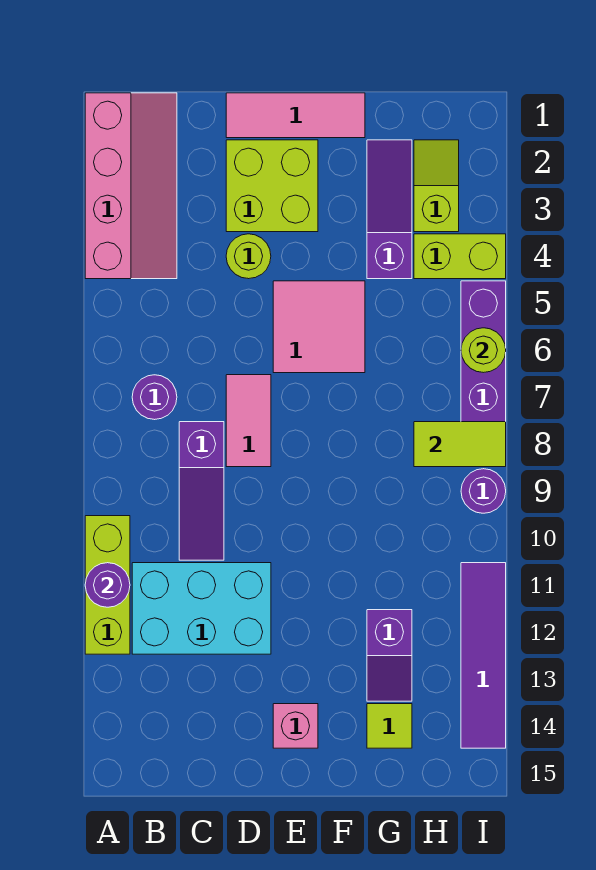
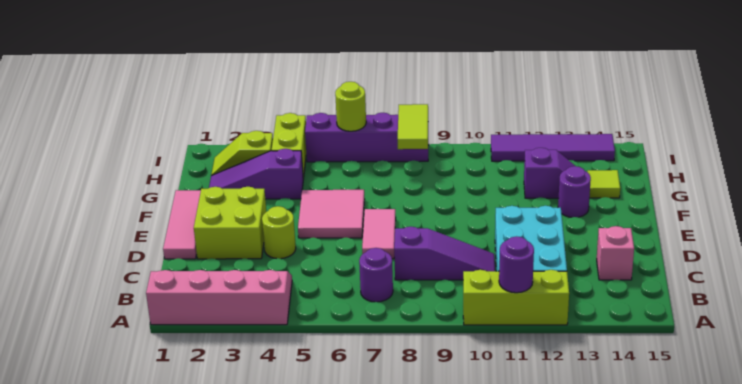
pink 1x2 tile [226,375,271,467] -> pink 1x2 tile turned to [362,209,396,259]
pink 1x1 brick [273,704,318,748] -> pink 1x1 brick moved to [597,226,634,280]
purple 1x1 round brick [461,469,506,513] -> purple 1x1 round brick moved to [558,166,591,217]

